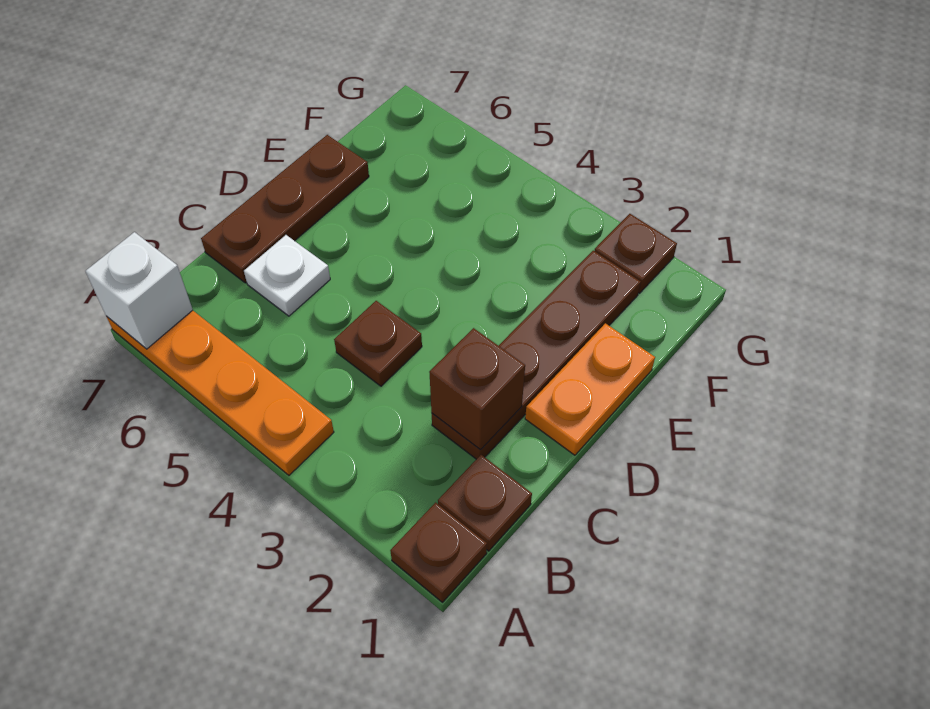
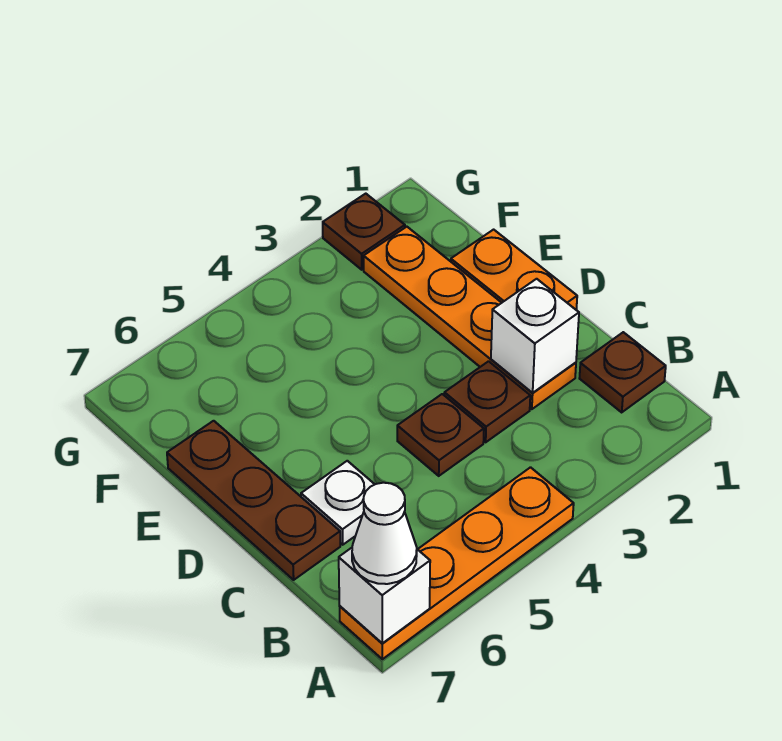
brown 1x1 plate [390,503,487,602] -> brown 1x1 plate moved to [444,361,530,442]
none -> white 1x1 cone [352,483,417,584]
brown 1x4 plate [432,251,641,459] -> orange 1x4 plate [364,227,576,409]
brown 1x1 brick [429,328,525,450] -> white 1x1 brick [491,279,579,393]

